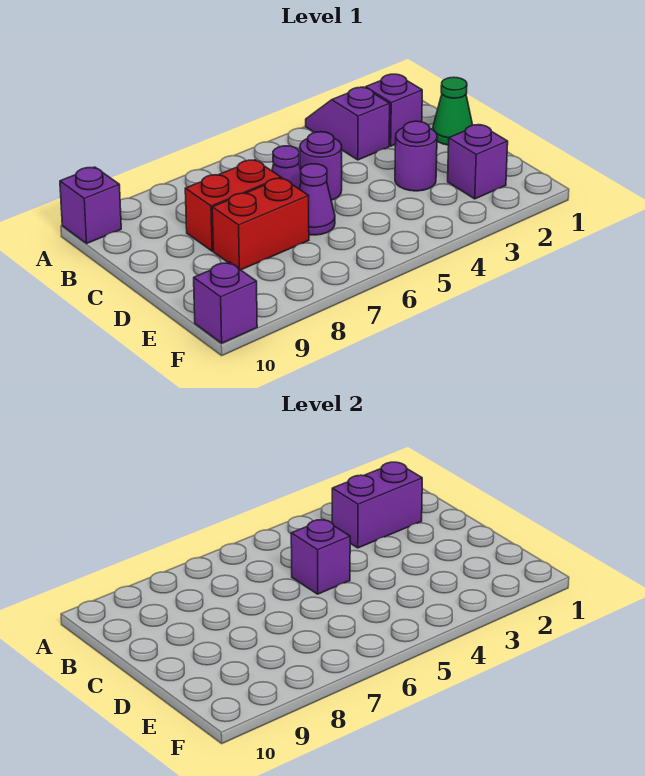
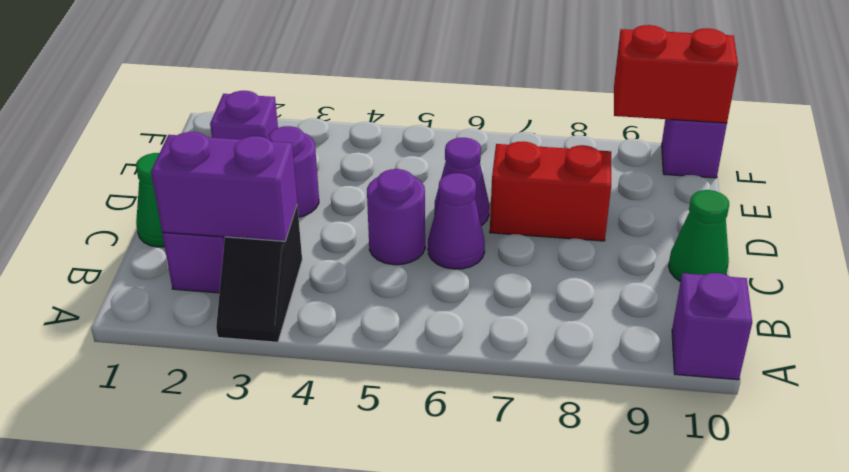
purple 1x2 slope [306,87,390,160] -> black 1x2 slope [216,206,302,342]
purple 1x1 brick [291,520,350,594] -> none
red 1x2 brick [185,160,281,251] -> red 1x2 brick moved to [614,25,738,123]
none -> green 1x1 cone [669,190,729,282]

